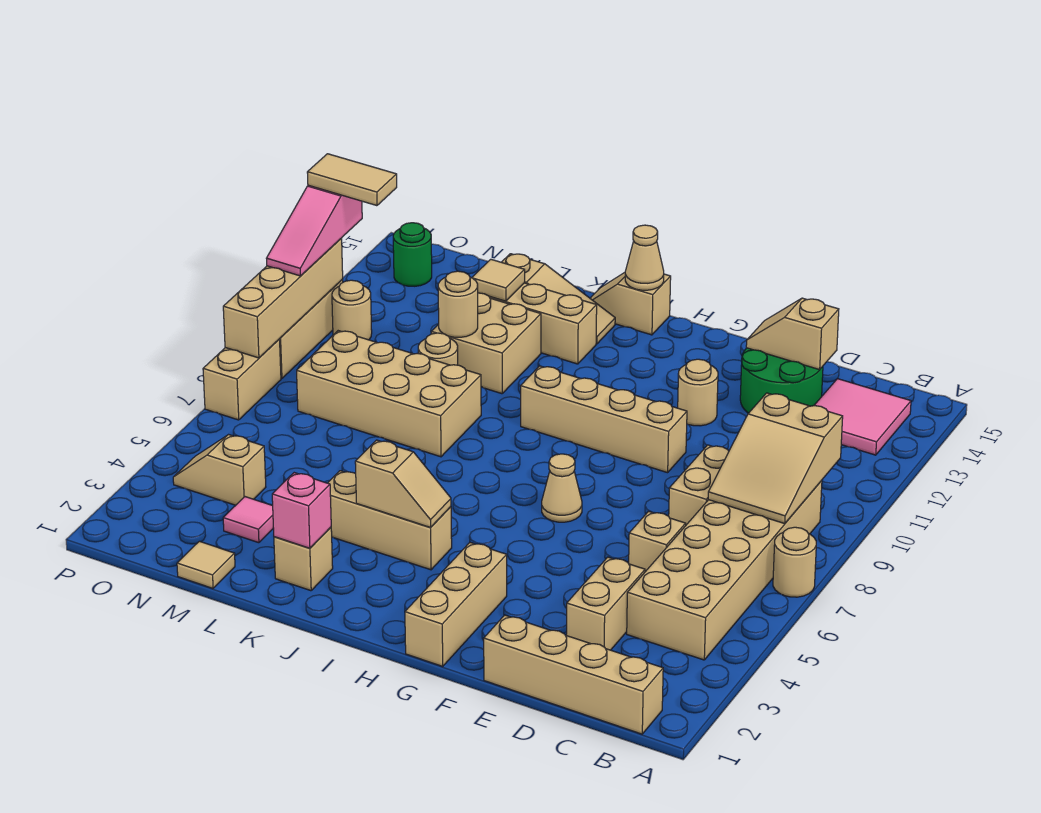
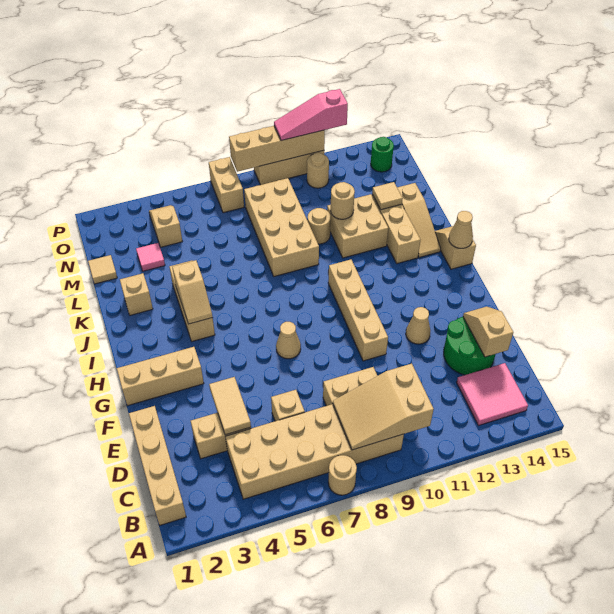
tan 1x1 round brick [678,359,718,426] -> tan 1x1 cone [406,307,430,344]
pink 1x1 brick [272,473,331,548] -> none
tan 1x2 tile [307,154,397,206] -> tan 1x2 tile moved to [209,377,251,435]
tan 1x2 brick [203,339,281,420] -> tan 1x2 brick turned to [209,157,244,213]

